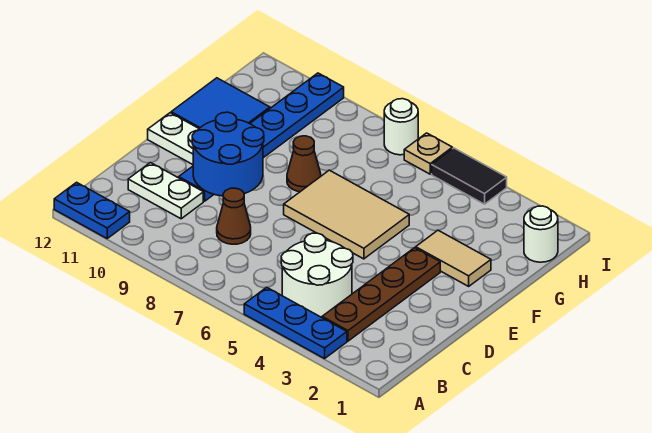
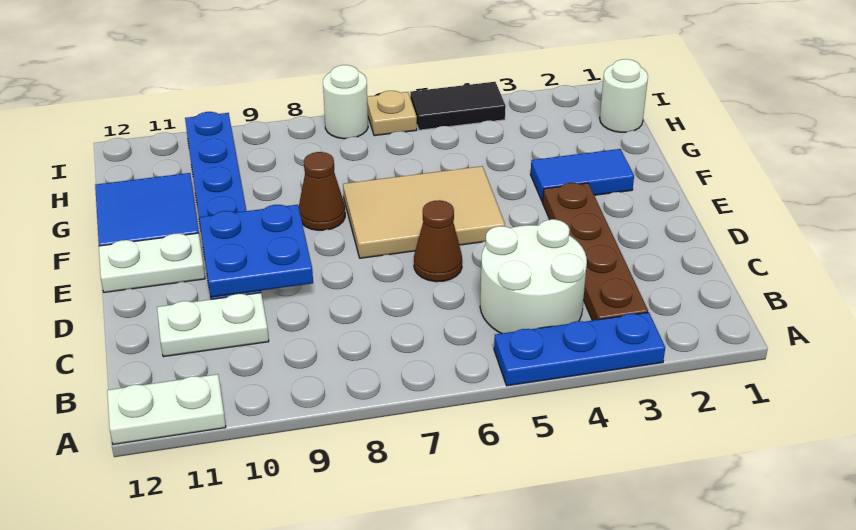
blue 1x2 plate [54,182,130,238] -> white 1x2 plate [107,374,226,444]
brown 1x1 cone [217,188,251,244] -> brown 1x1 cone moved to [414,200,462,282]
blue 2x2 round brick [192,112,264,196] -> blue 2x2 plate [199,205,313,297]
tan 1x2 tile [416,230,491,286] -> blue 1x2 tile [531,149,634,202]

